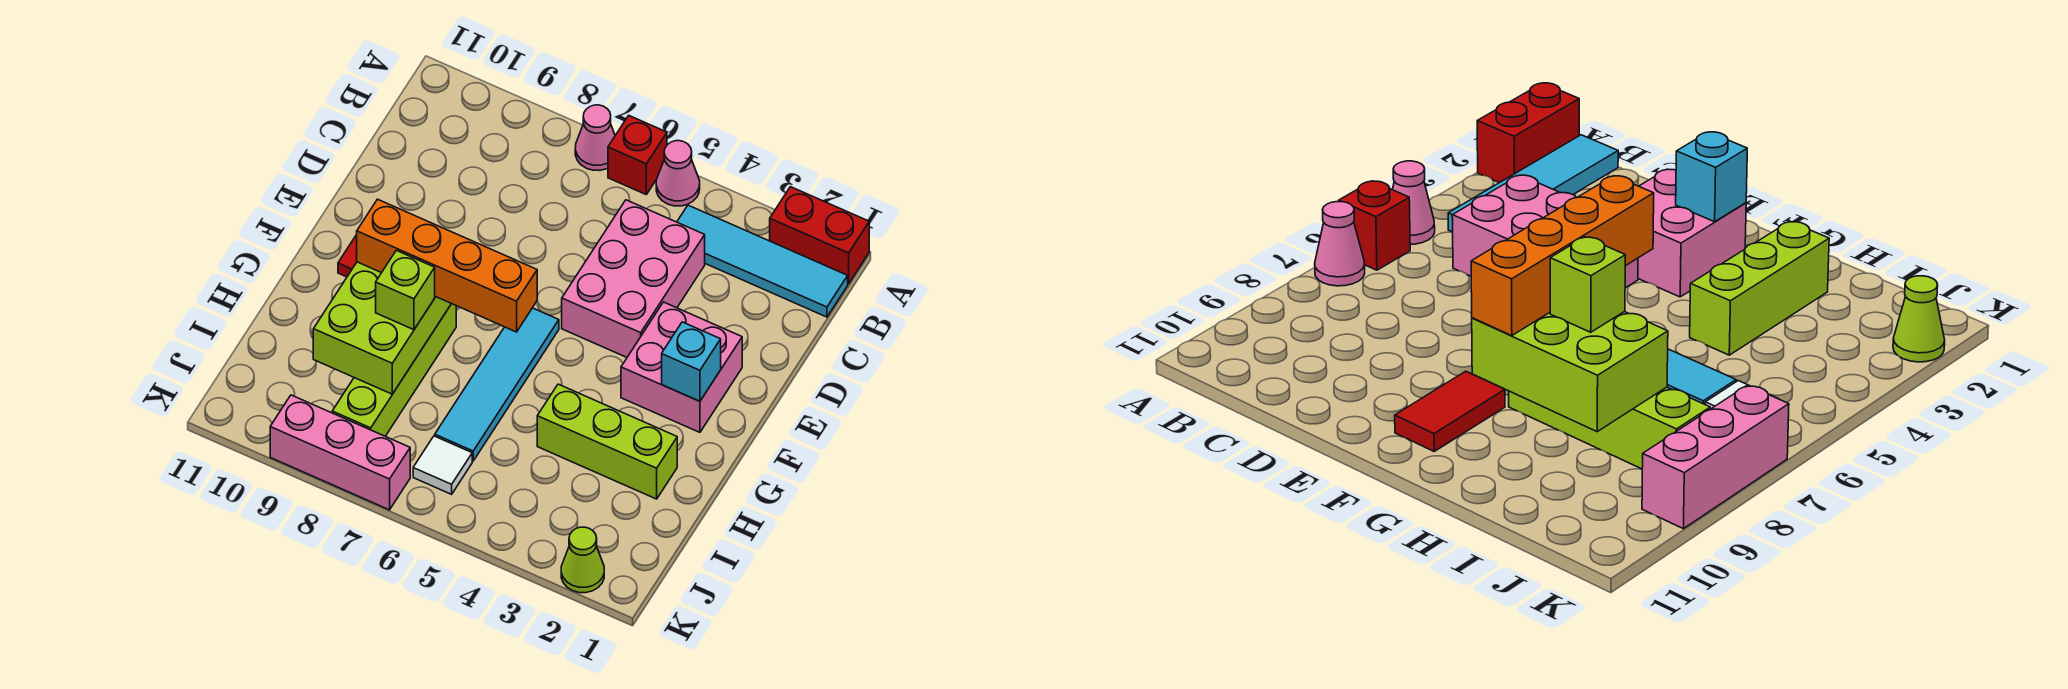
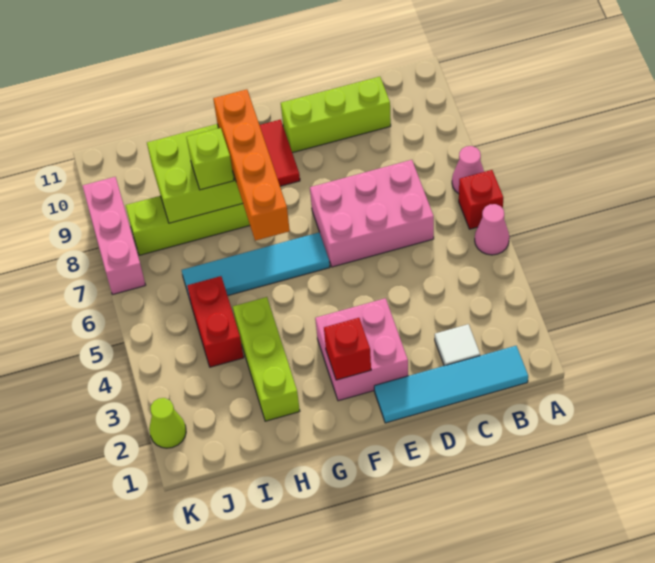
red 1x2 brick [770,187,869,284] -> red 1x2 brick moved to [187,276,244,367]
cyan 1x4 tile [677,205,848,317] -> cyan 1x4 tile turned to [374,346,528,423]
pink 2x3 brick [562,200,705,357] -> pink 2x3 brick moved to [310,160,434,267]
none -> lime 1x3 brick [281,77,391,153]
cyan 1x1 brick [662,322,721,401] -> red 1x1 brick [324,318,371,380]
white 1x1 tile [413,436,472,494] -> white 1x1 tile moved to [435,324,480,366]

